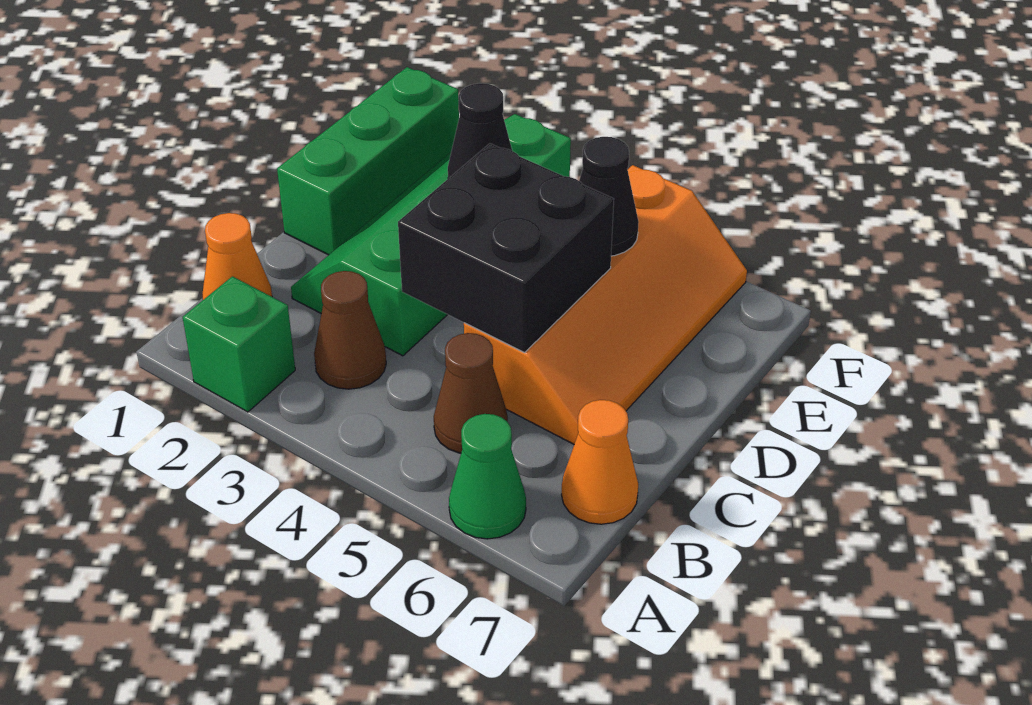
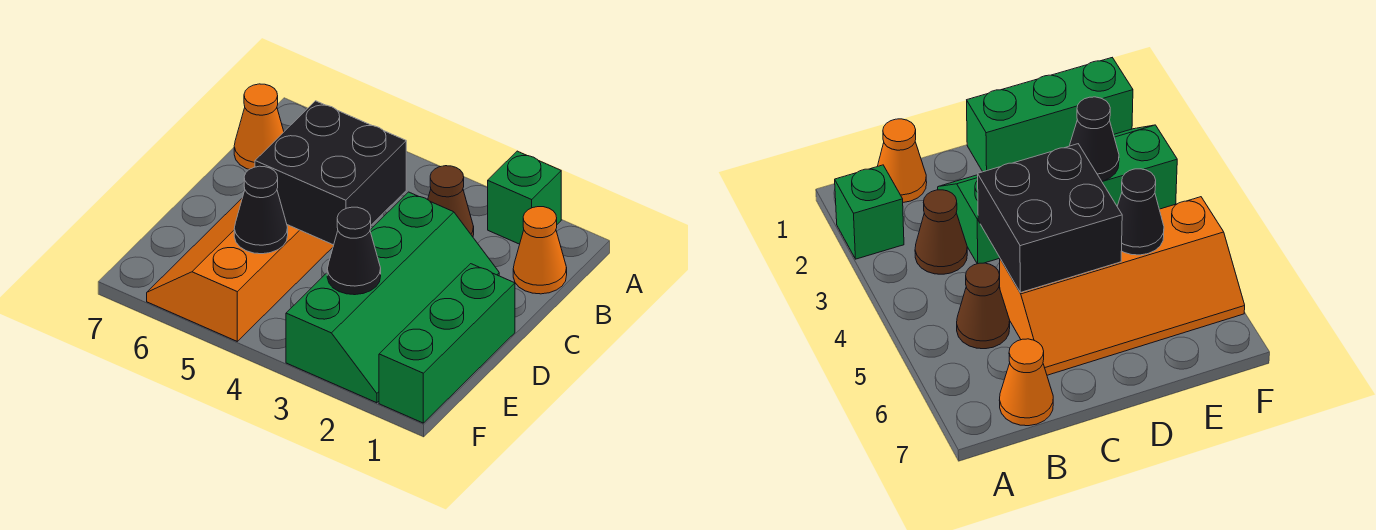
green 1x1 cone [449,414,526,539] -> none

